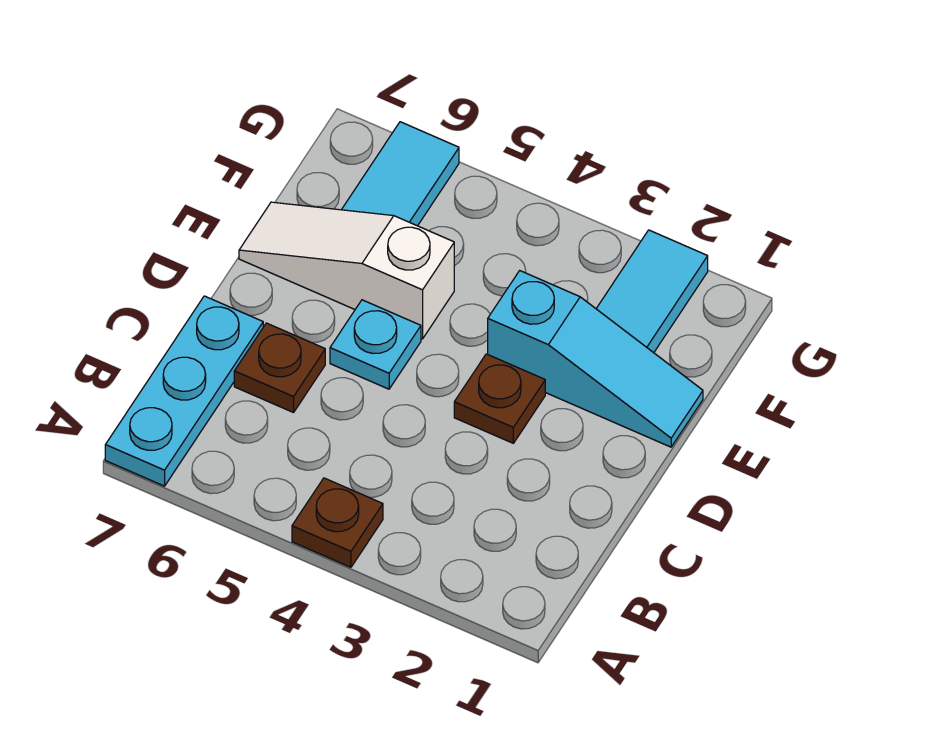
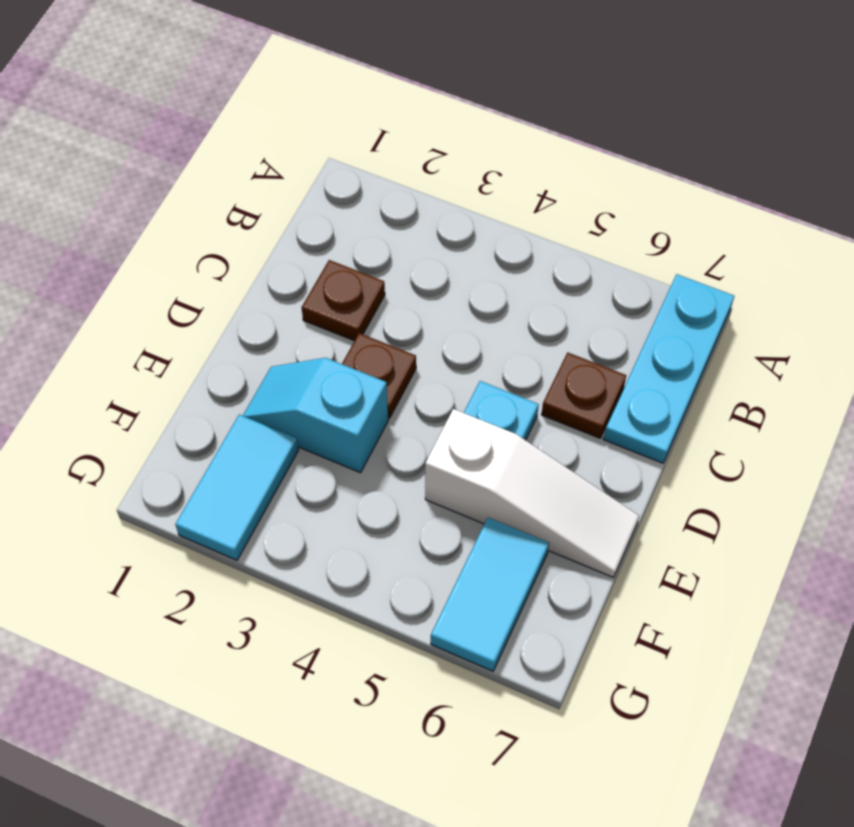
brown 1x1 plate [292,478,383,567] -> brown 1x1 plate moved to [301,260,385,341]
cyan 1x3 slope [488,271,703,447] -> cyan 1x2 slope [243,358,388,473]

